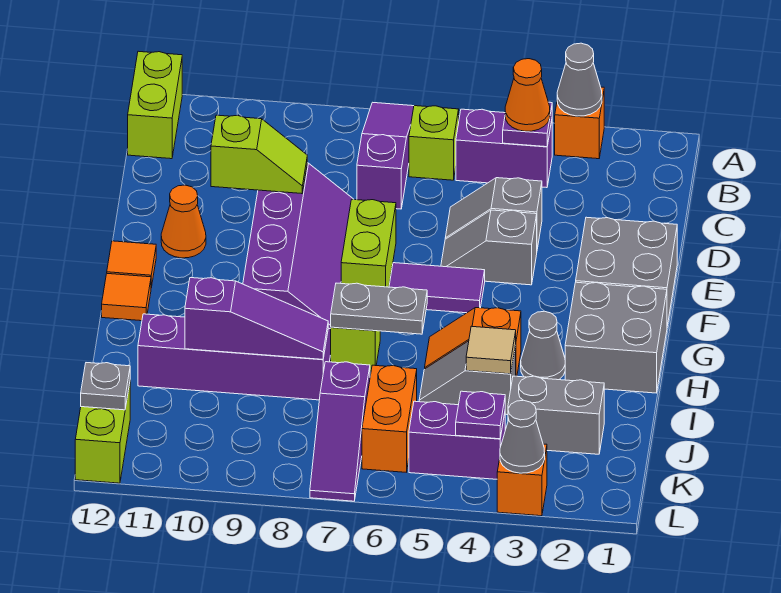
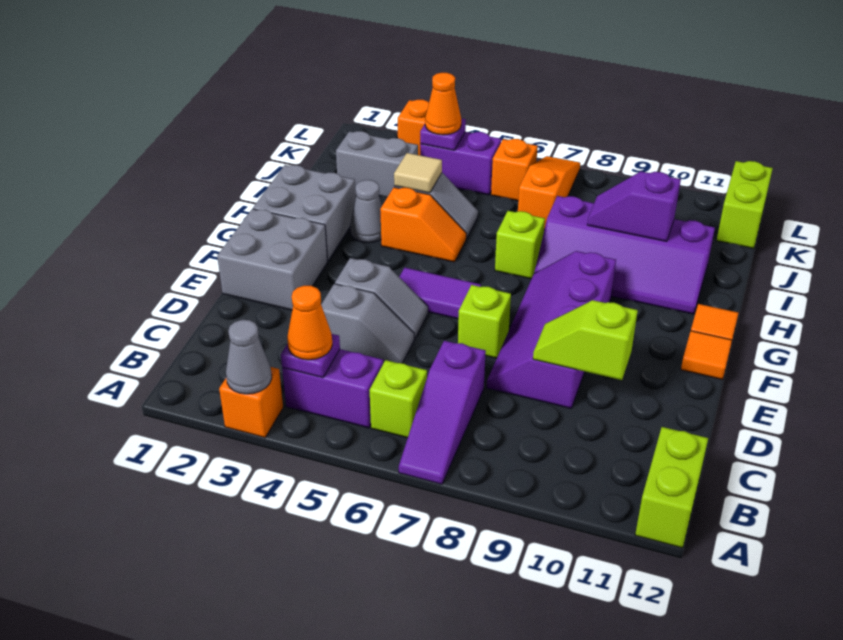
lime 1x2 brick [341,199,396,287] -> lime 1x1 brick [458,285,511,358]
orange 1x1 cone [161,185,206,258] -> orange 1x1 cone moved to [425,73,461,135]
grey 1x2 plate [331,283,427,334] -> none
purple 1x3 slope [185,278,328,359] -> purple 1x2 slope [587,171,681,242]
orange 1x2 brick [362,365,417,472] -> orange 1x1 brick [491,139,538,201]
purple 1x3 slope [310,362,370,501] -> orange 1x3 slope [518,156,580,229]
grey 1x1 plate [81,363,130,410] -> none
grey 1x1 cone [500,400,545,473] -> none

